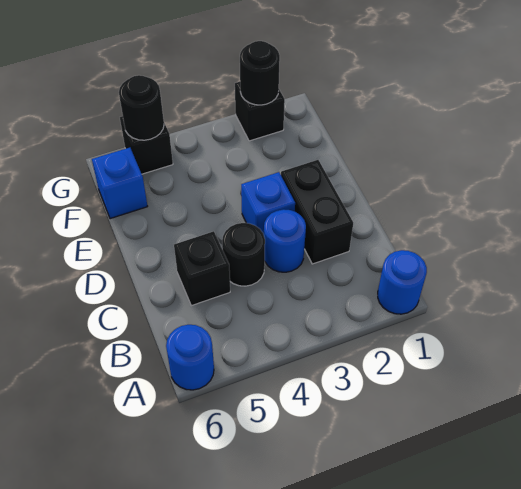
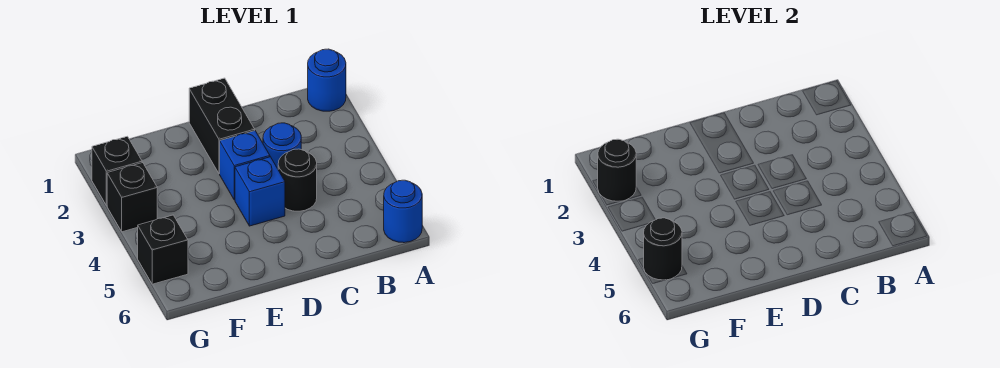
black 1x2 brick [281,160,353,264] -> black 1x2 brick turned to [189,78,255,174]
black 1x1 brick [174,231,230,306] -> black 1x1 brick moved to [107,163,157,232]
blue 1x1 brick [92,148,148,219] -> blue 1x1 brick moved to [235,157,285,226]

